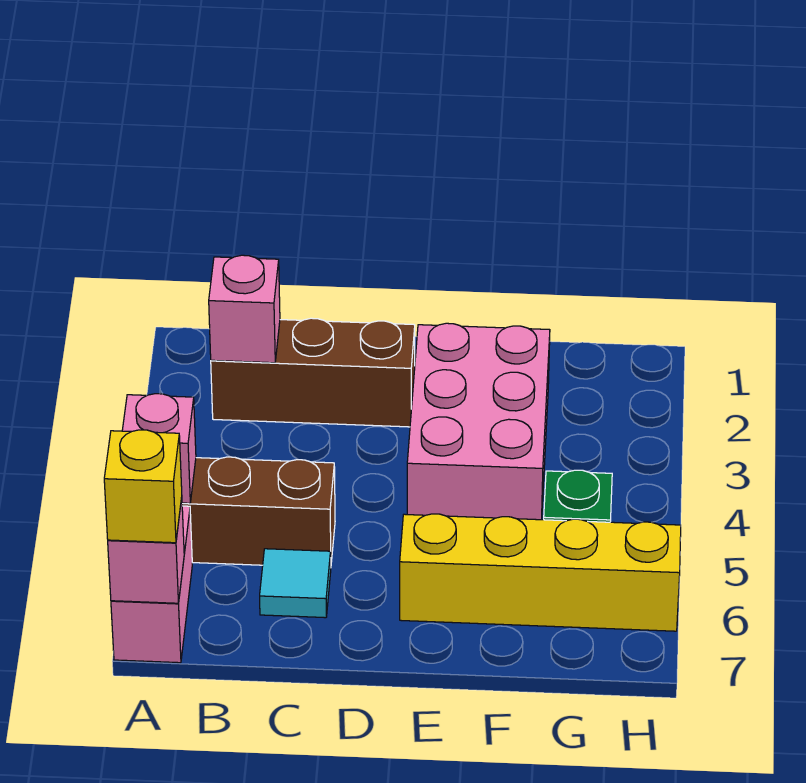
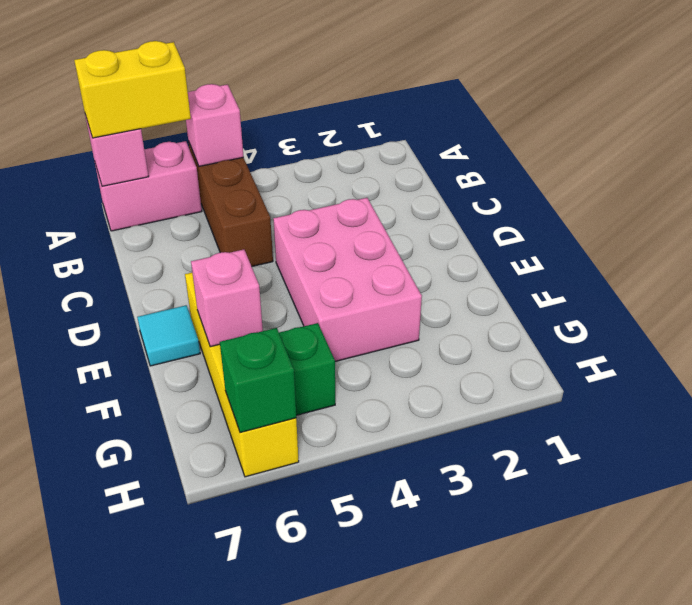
yellow 1x1 brick [104,430,182,543] -> yellow 1x2 brick [74,41,191,138]
brown 1x3 brick [211,318,415,427] -> none
pink 1x1 brick [209,255,280,363] -> pink 1x1 brick moved to [191,249,263,347]
cyan 1x1 tile [260,549,331,618] -> cyan 1x1 tile moved to [137,305,200,366]
pink 2x3 brick [407,323,550,520] -> pink 2x3 brick turned to [273,198,422,361]
none -> green 1x1 brick [220,328,296,433]

